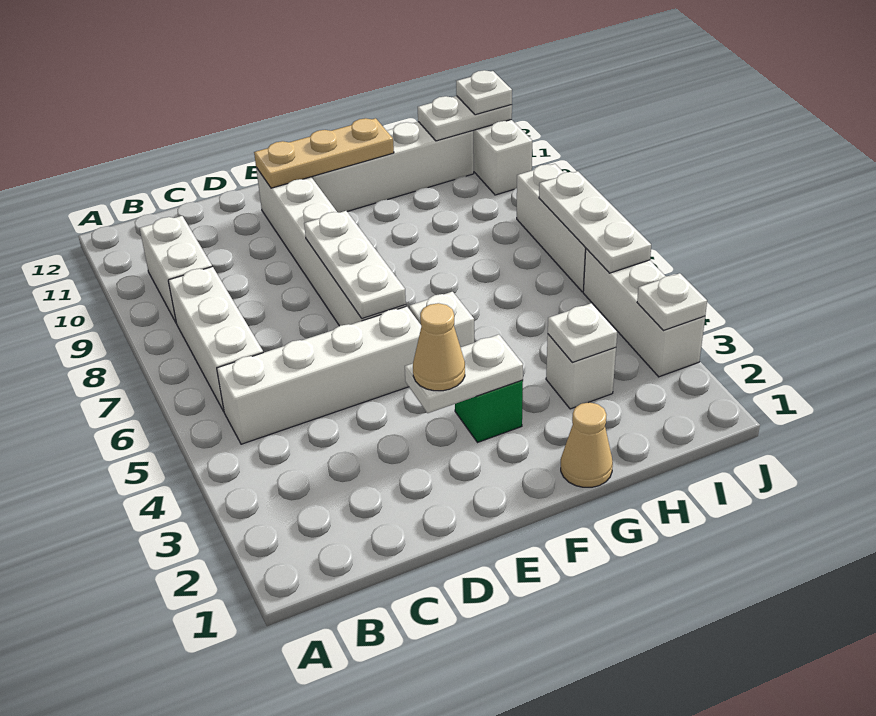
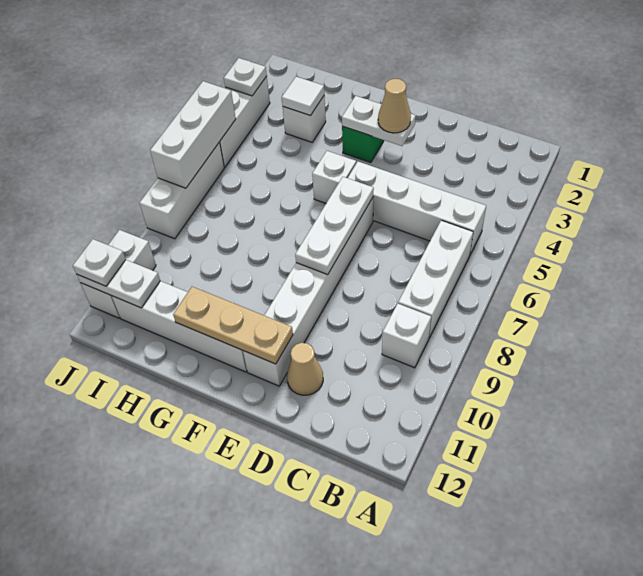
white 1x2 brick [140,216,212,322] -> white 1x1 brick [382,303,431,368]
tan 1x1 cone [561,402,613,487] -> tan 1x1 cone moved to [287,343,323,395]
white 1x1 plate [548,303,617,362] -> white 1x1 tile [282,77,324,116]
white 1x3 plate [539,171,651,273] -> white 1x3 brick [150,81,236,188]

